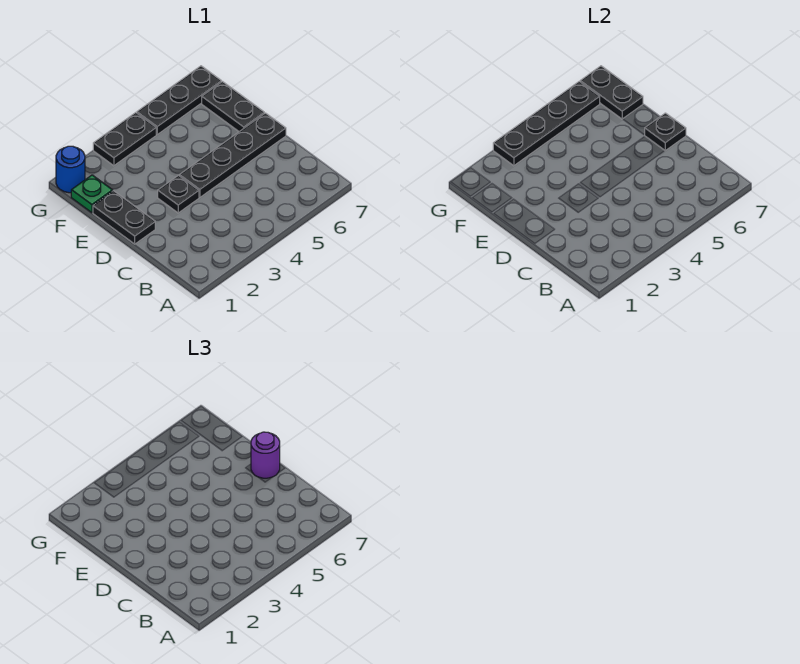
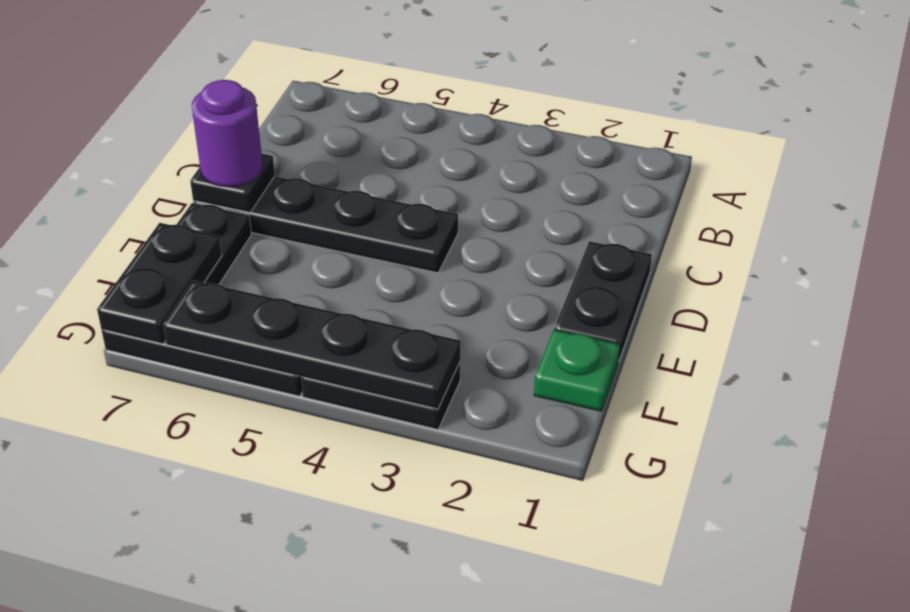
black 1x1 plate [158,175,199,213] -> none
blue 1x1 round brick [56,146,85,193] -> none

